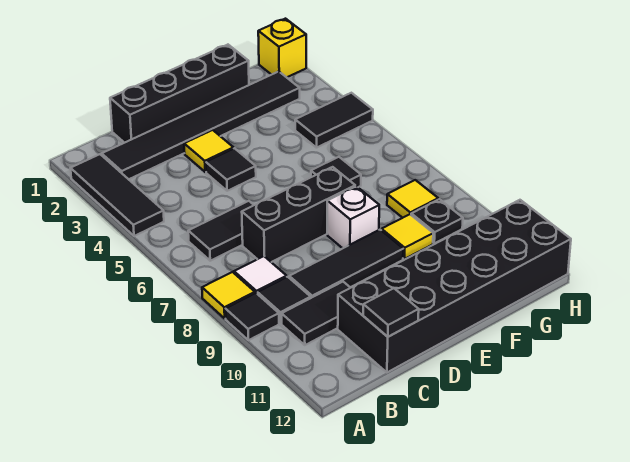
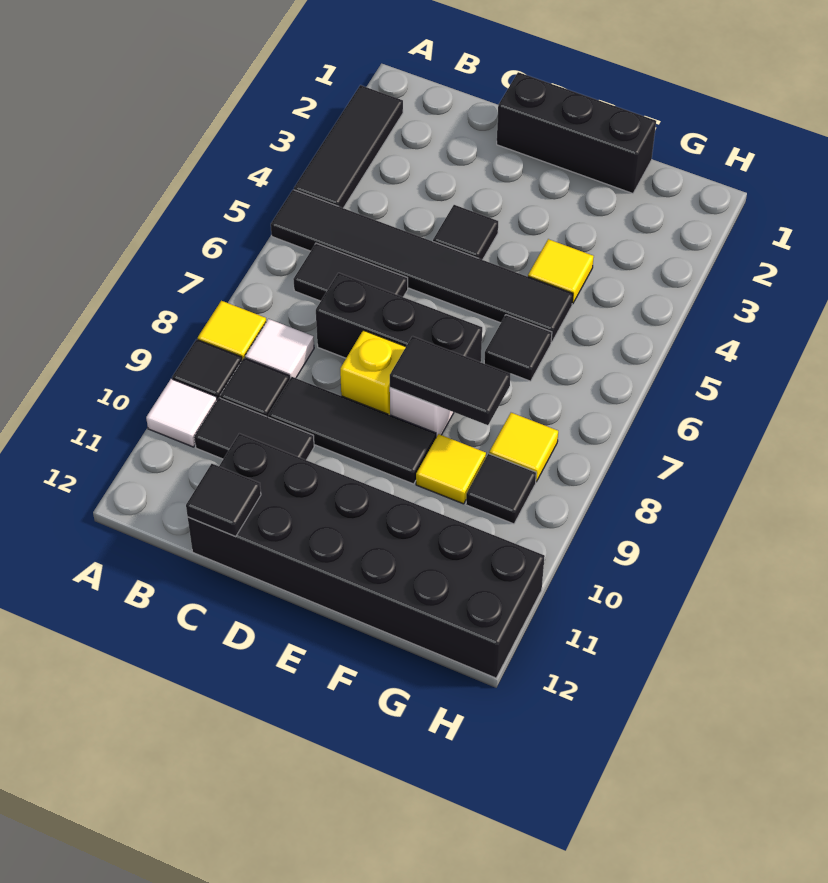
none -> white 1x1 tile [146,379,217,447]
black 1x6 tile [102,71,300,179] -> black 1x6 tile moved to [271,190,573,342]
black 1x4 brick [110,45,249,143] -> black 1x3 brick [497,72,656,193]
yellow 1x1 tile [184,130,234,172] -> yellow 1x1 tile moved to [528,239,594,304]
black 1x2 tile [295,93,373,148] -> black 1x2 tile moved to [390,336,510,425]
black 1x1 plate [411,199,463,243] -> black 1x1 tile [466,454,536,524]
yellow 1x1 brick [258,19,306,77] -> yellow 1x1 brick moved to [340,330,406,415]

